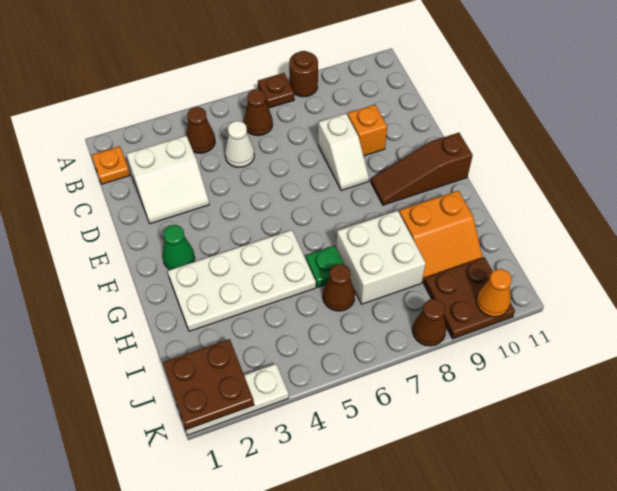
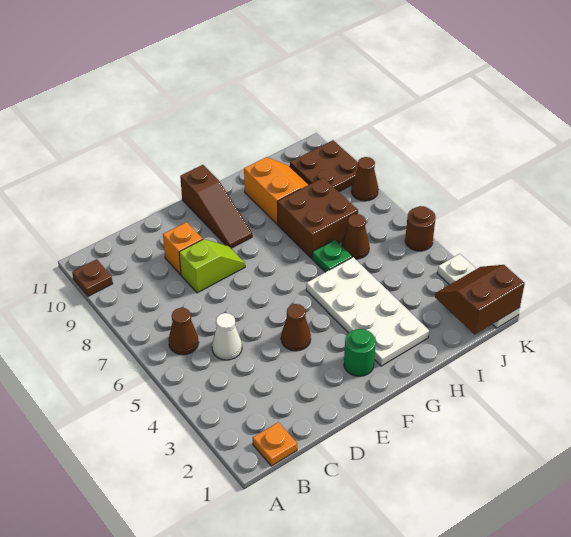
brown 1x1 plate [258,73,294,108] -> brown 1x1 plate moved to [72,259,113,296]
brown 1x1 round brick [289,51,318,97] -> brown 1x1 round brick moved to [405,206,436,251]
brown 1x1 cone [186,107,215,153] -> brown 1x1 cone moved to [281,304,311,351]
white 2x2 slope [127,136,209,224] -> none
white 1x2 slope [318,114,369,191] -> lime 1x2 slope [179,239,245,293]
green 1x1 cone [162,225,195,270] -> green 1x1 round brick [344,329,376,376]
white 2x2 brick [337,211,426,304] -> brown 2x2 brick [278,178,358,258]
brown 2x2 plate [163,339,254,430] -> brown 2x2 slope [435,265,525,334]
orange 1x1 cone [477,269,512,317] -> none

